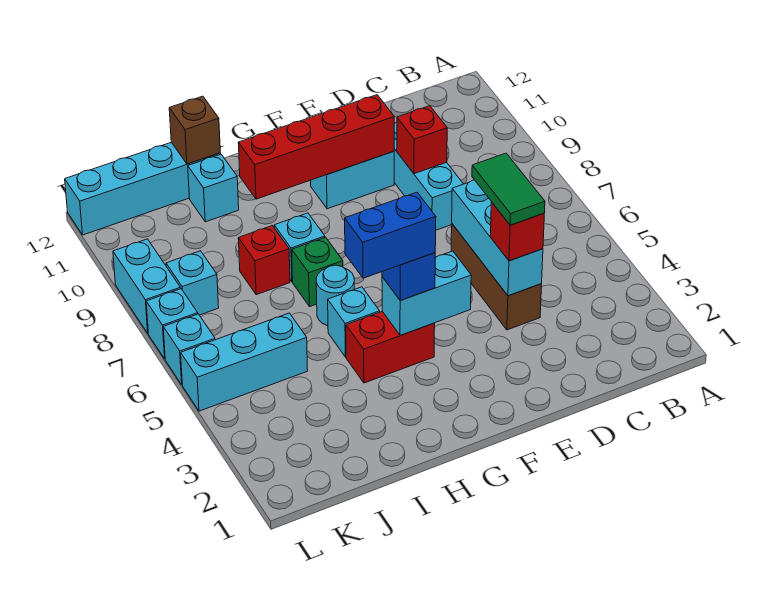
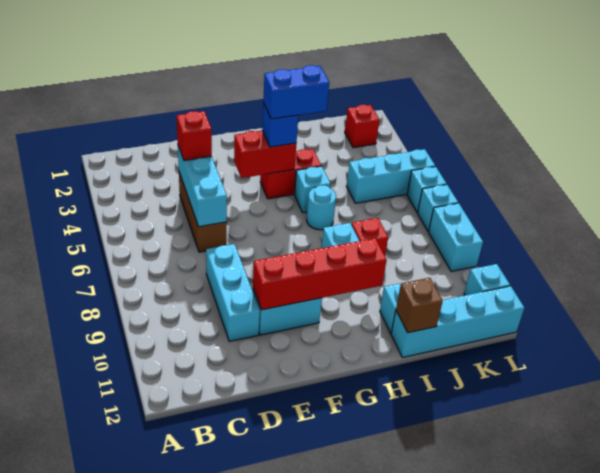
green 1x2 tile [472,153,545,225] -> none
red 1x1 brick [397,106,447,174] -> red 1x1 brick moved to [345,105,380,148]
cyan 1x2 brick [382,251,471,336] -> red 1x2 brick [234,131,296,178]
green 1x1 brick [292,237,343,307] -> none
cyan 1x1 brick [166,251,219,315] -> cyan 1x1 brick moved to [464,264,510,295]

